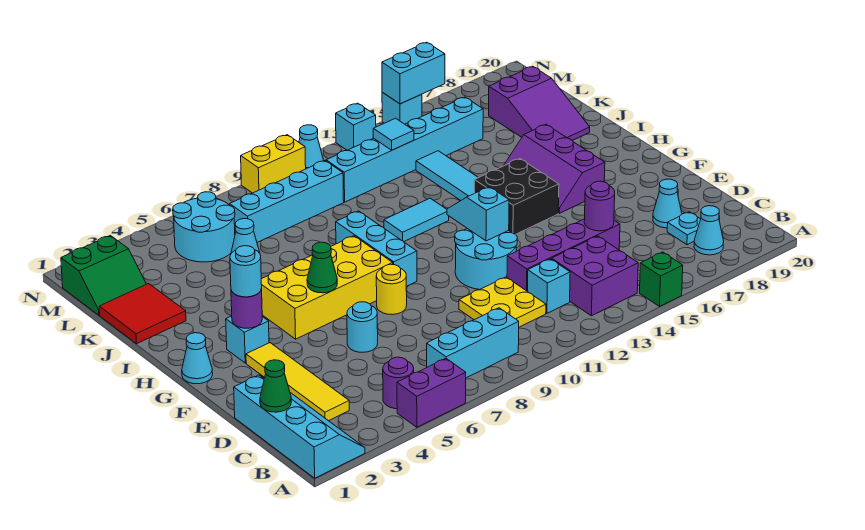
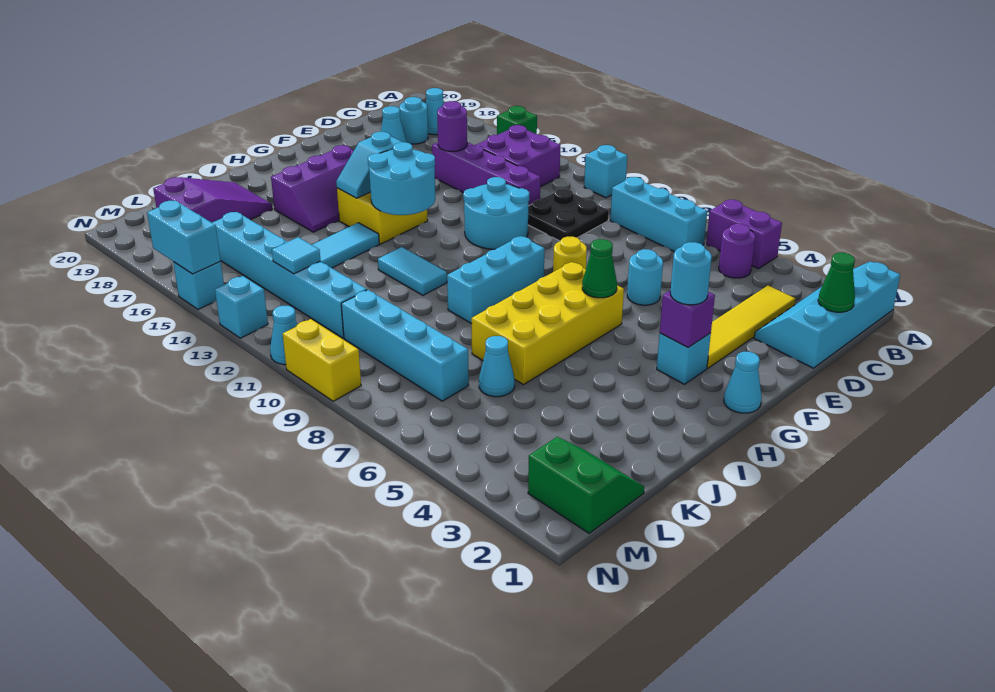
yellow 2x2 plate [459,277,546,327] -> black 2x2 plate [528,189,609,241]
cyan 1x1 brick [528,259,570,313] -> cyan 1x1 brick moved to [584,145,627,198]
cyan 1x1 plate [667,212,701,245] -> cyan 1x1 round brick [399,97,428,144]
cyan 1x2 slope [447,187,509,241] -> cyan 1x2 slope moved to [336,132,402,198]
purple 1x1 round brick [231,289,262,328] -> purple 1x1 brick [660,290,715,347]
yellow 2x4 brick [261,236,393,339] -> yellow 2x4 brick turned to [471,262,624,385]
black 2x2 brick [474,159,559,234] -> yellow 2x2 brick [337,188,428,244]
red 2x2 tile [99,284,186,344] -> none
cyan 2x2 round brick [173,192,235,262] -> cyan 2x2 round brick moved to [368,142,435,215]

